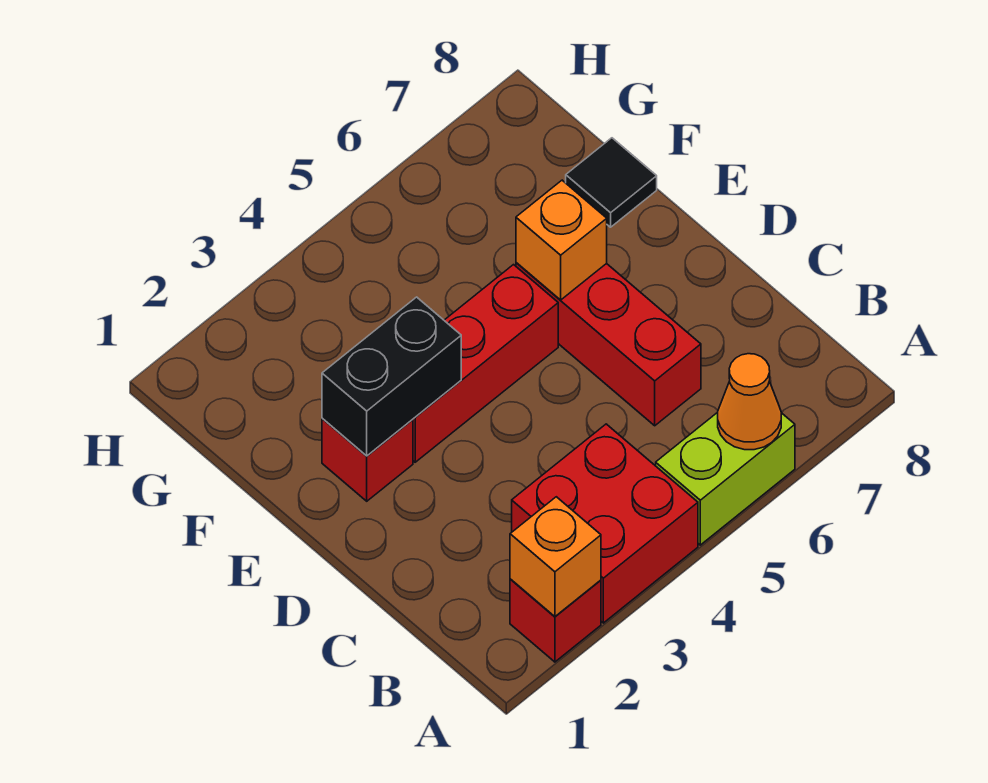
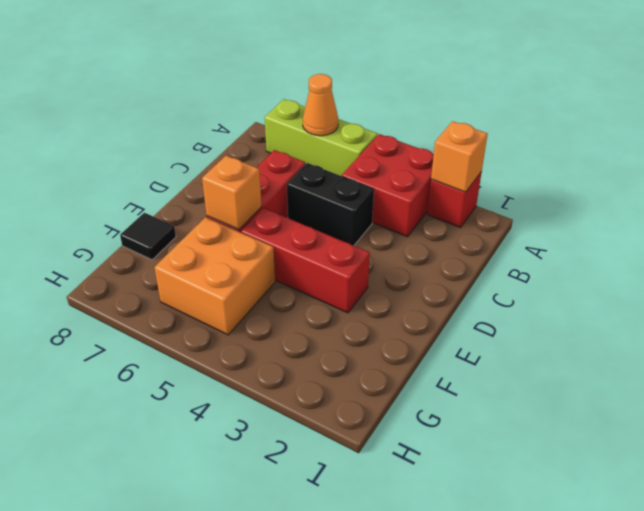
lime 1x2 brick [656,412,795,545] -> lime 1x3 brick [265,99,378,176]
red 1x1 brick [322,418,413,501] -> none
black 1x2 brick [322,297,461,456] -> black 1x2 brick moved to [287,163,374,245]
none -> orange 2x2 brick [154,217,275,335]

